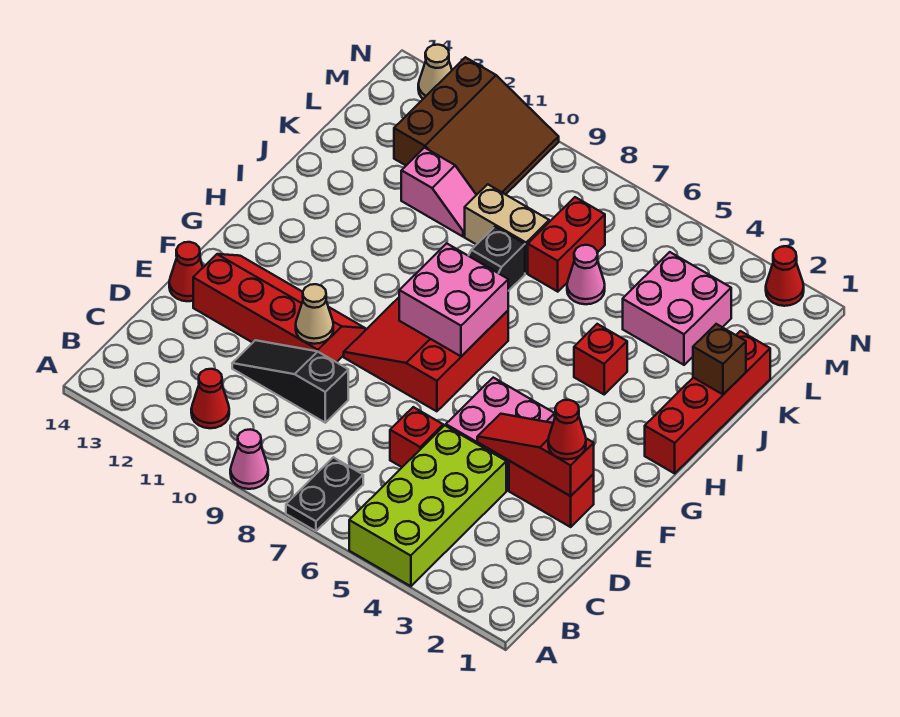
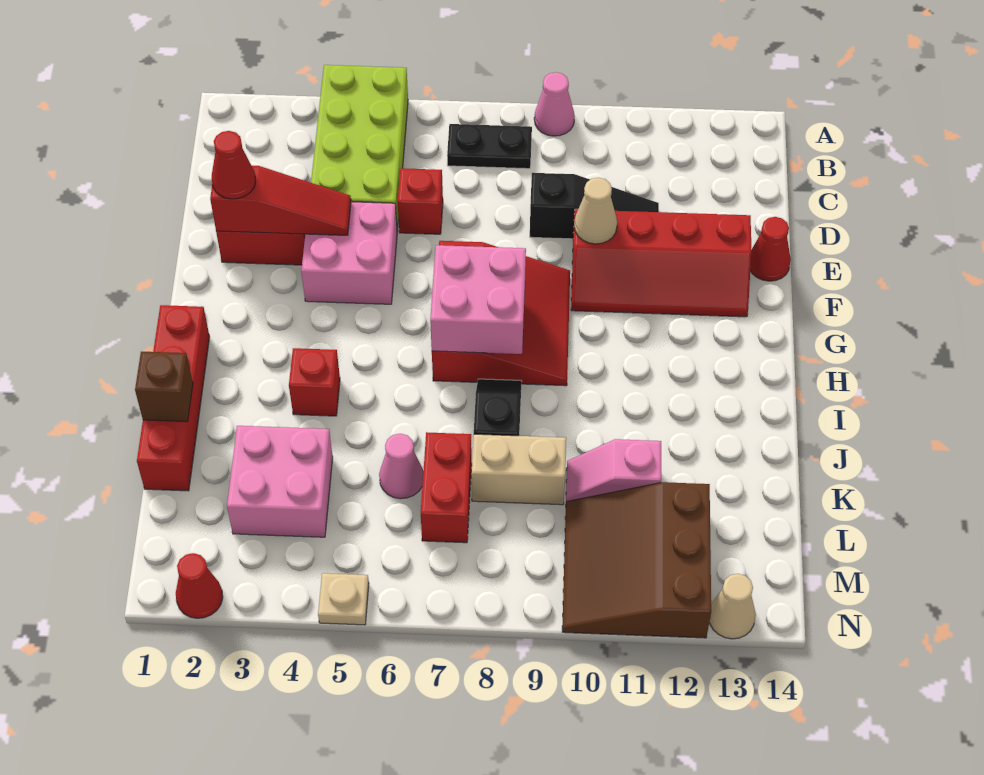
black 1x2 plate [286,457,363,531] -> black 1x2 plate turned to [447,124,532,169]
red 1x1 cone [191,369,229,428] -> none
none -> tan 1x1 plate [318,573,369,625]

